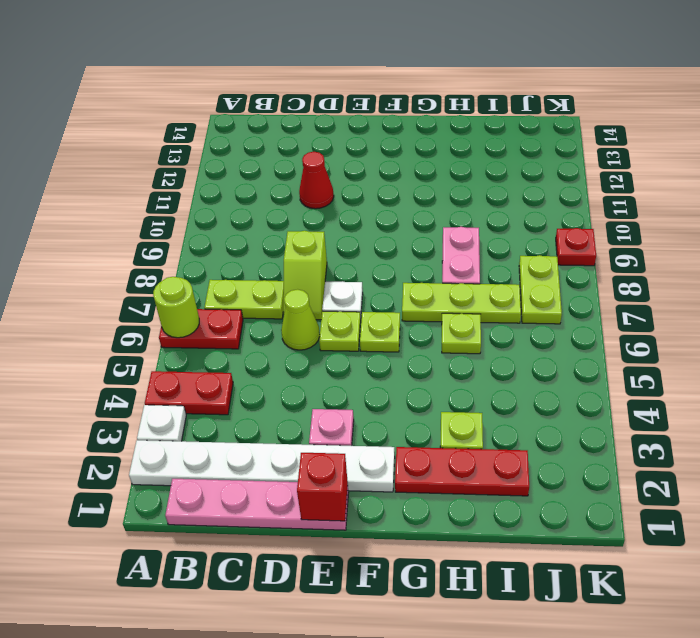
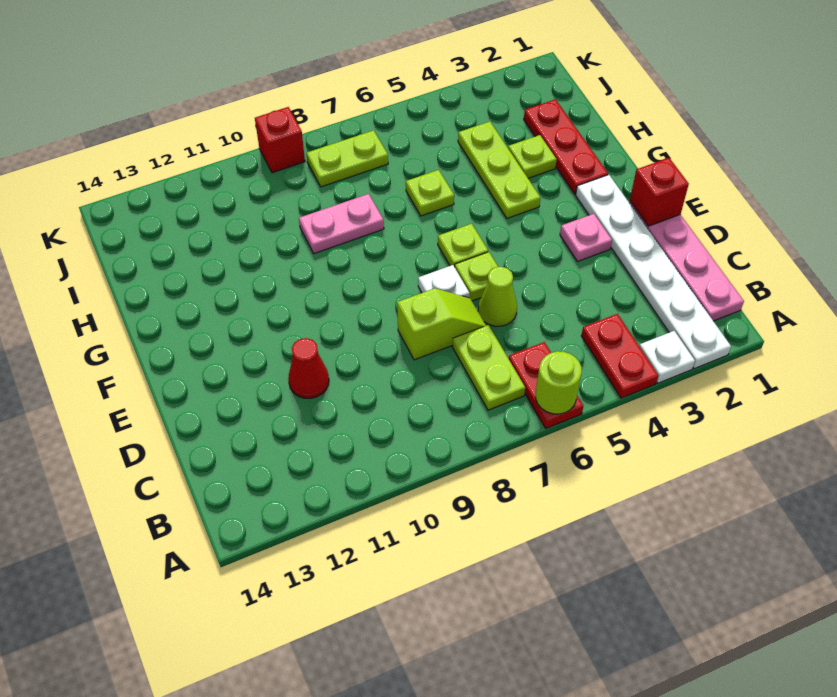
lime 1x3 plate [402,283,521,323] -> lime 1x3 plate moved to [458,122,541,218]
red 1x1 plate [556,228,596,266] -> red 1x1 brick [255,107,305,173]

